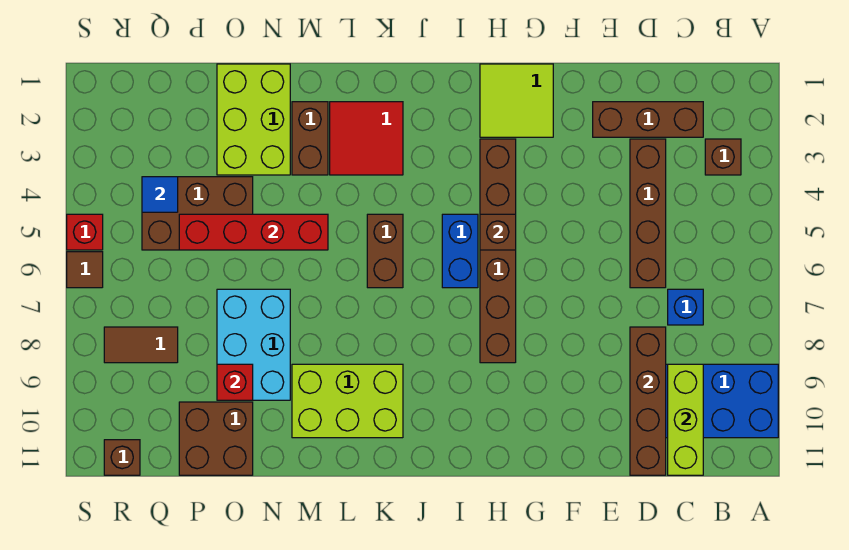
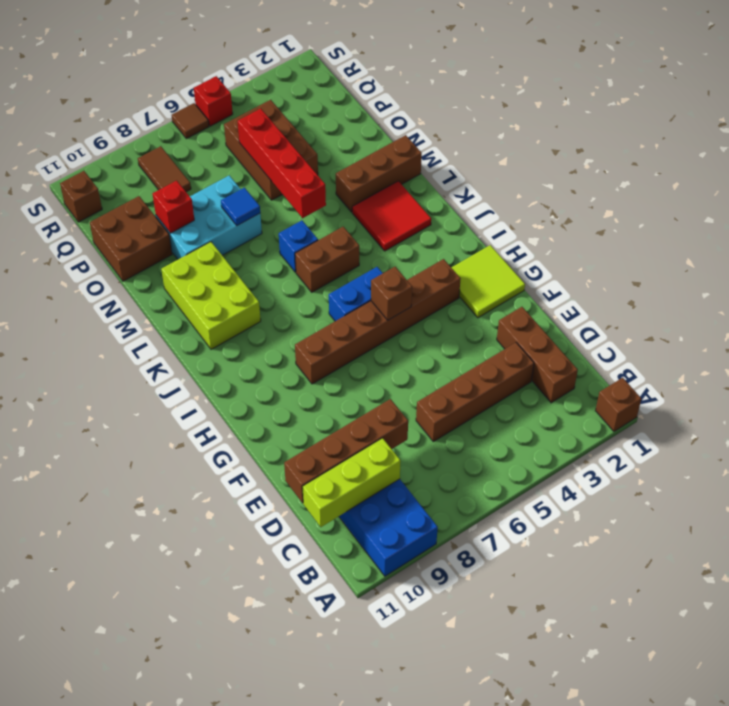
brown 1x1 brick [705,139,741,175] -> brown 1x1 brick moved to [595,378,641,431]
blue 1x1 brick [668,289,703,325] -> blue 1x1 brick moved to [279,221,318,272]
brown 1x2 brick [292,102,328,175] -> brown 1x3 brick [336,135,422,212]
lime 2x3 brick [217,64,290,175] -> none
blue 1x1 tile [142,177,178,212] -> blue 1x1 tile moved to [221,188,260,225]

